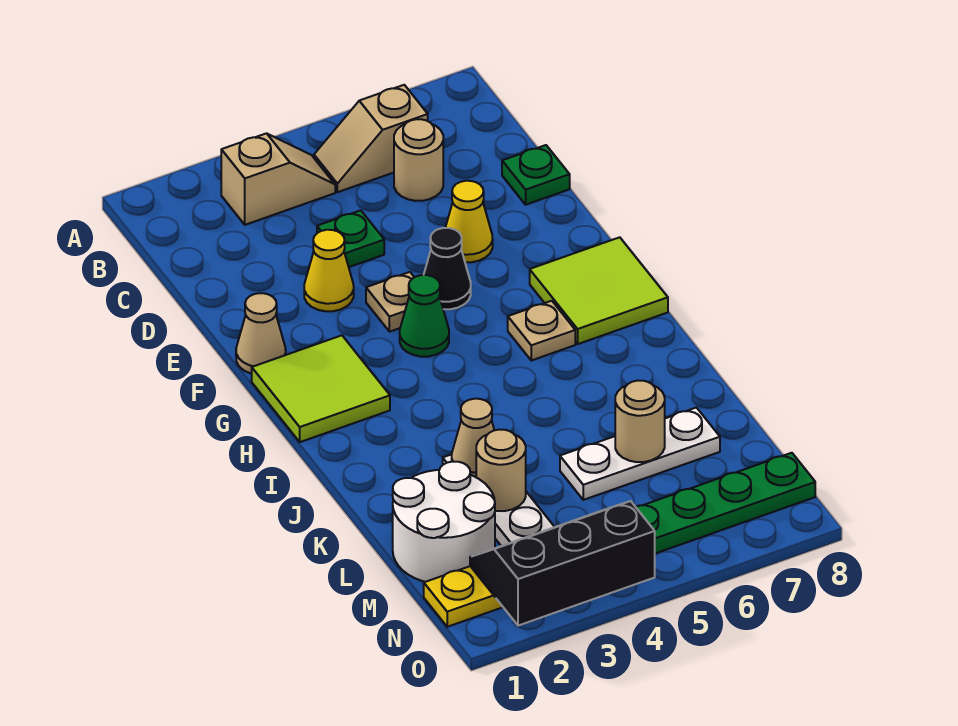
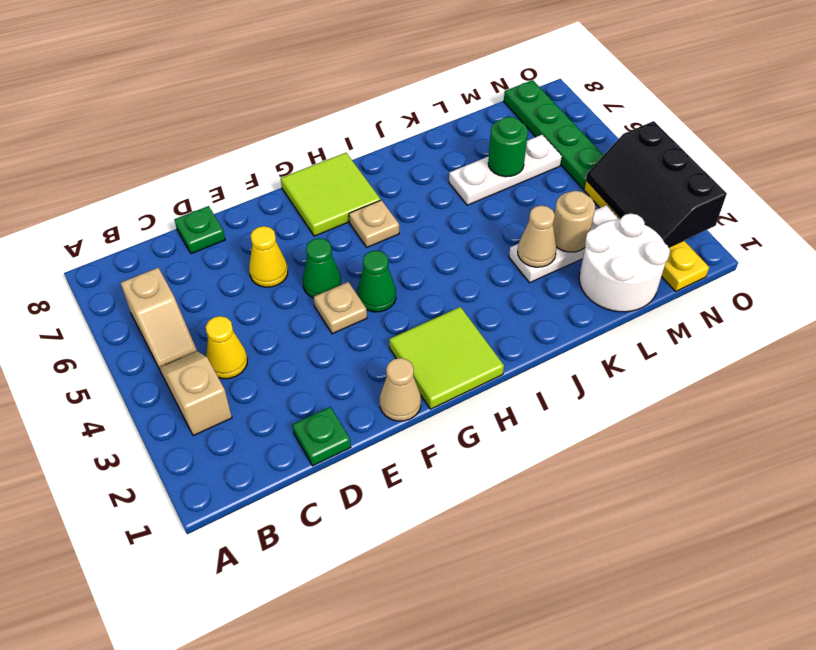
tan 1x1 round brick [394,119,443,201] -> none
green 1x1 plate [317,210,384,267] -> green 1x1 plate moved to [292,407,351,466]
yellow 1x1 cone [304,230,354,311] -> yellow 1x1 cone moved to [206,316,247,379]
black 1x1 cone [424,228,471,309] -> green 1x1 cone [303,238,341,298]
white 1x3 plate [560,408,720,500] -> white 1x3 plate turned to [449,135,562,205]
tan 1x1 round brick [615,381,665,462] -> green 1x1 round brick [488,117,528,177]

